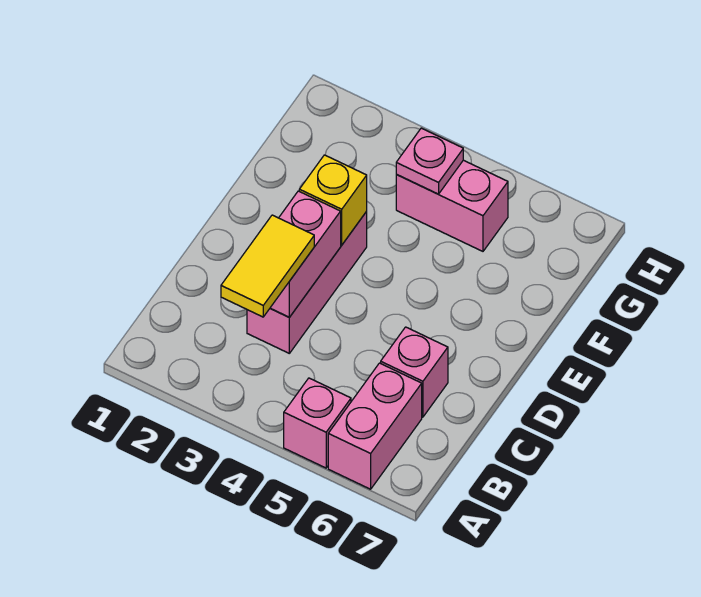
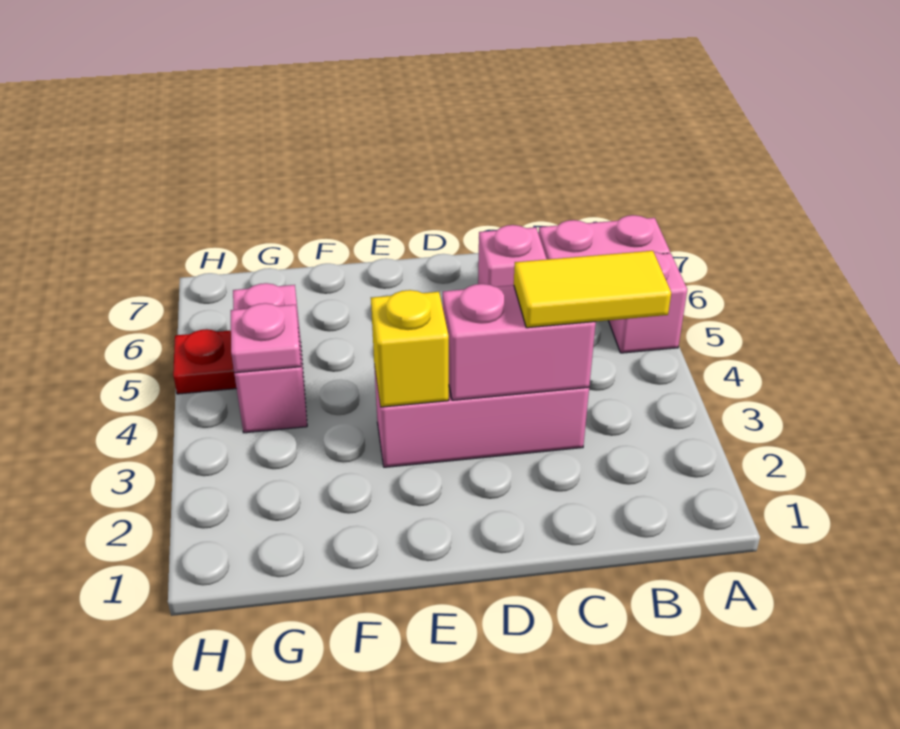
none -> red 1x1 plate [173,329,237,394]

